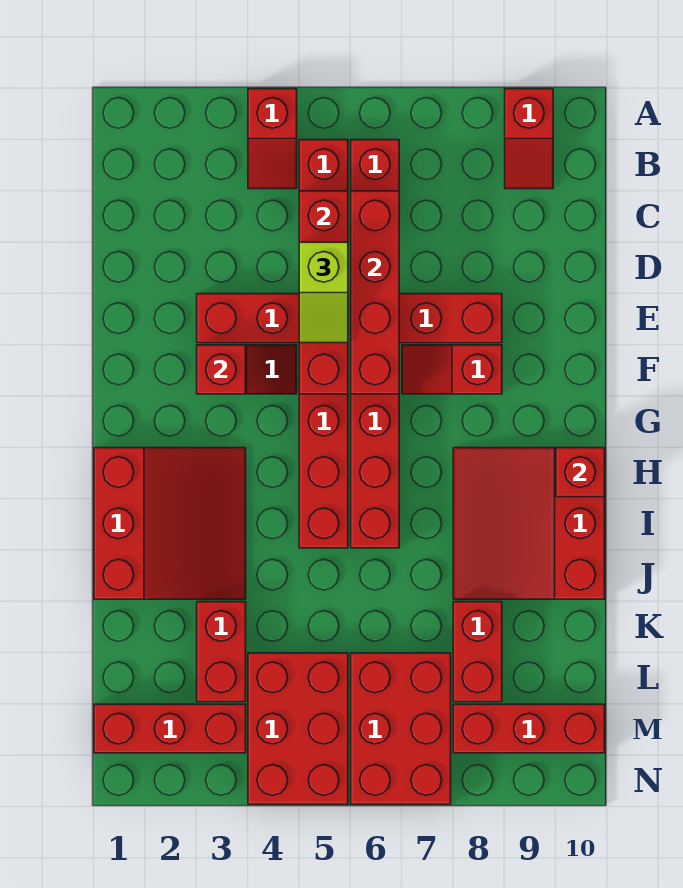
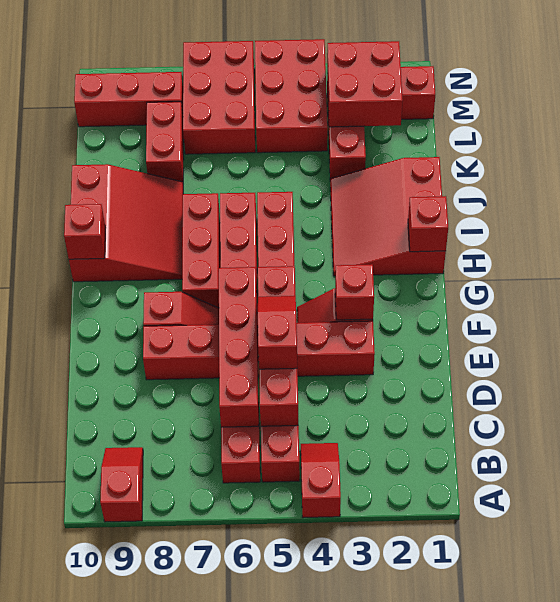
lime 1x2 slope [299,242,348,343] -> red 1x2 slope [258,296,297,369]
none -> red 1x3 brick [182,193,220,308]
none -> red 1x1 brick [408,196,448,252]
none -> red 2x2 brick [327,41,403,127]

